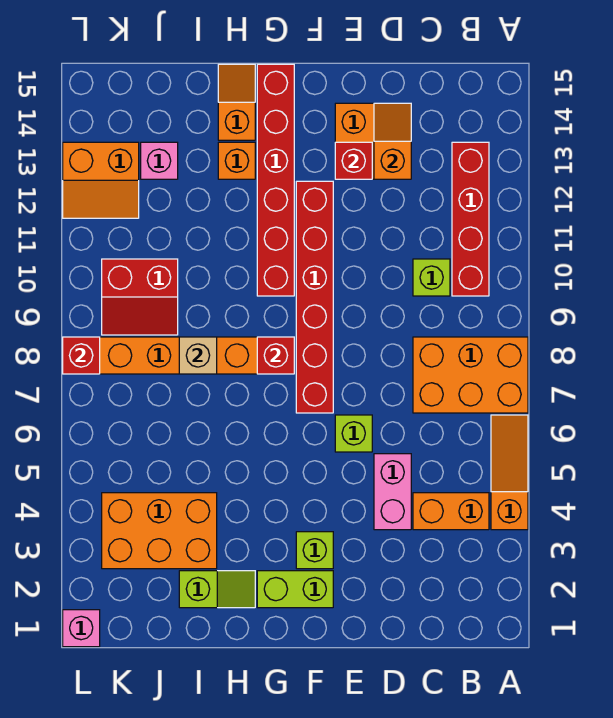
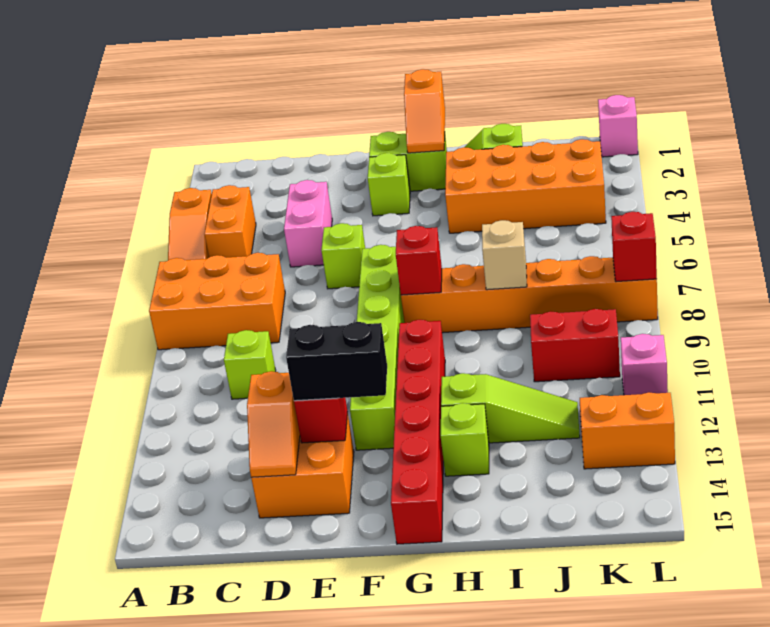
orange 1x2 brick [413,493,489,530] -> orange 1x2 brick turned to [204,185,256,258]
red 1x4 brick [452,142,489,296] -> none
none -> black 1x2 brick [286,322,387,401]
red 1x6 brick [296,181,333,413] -> lime 1x6 brick [350,245,404,450]
none -> lime 1x3 slope [441,373,580,443]
orange 1x1 brick [218,142,255,179] -> lime 1x1 brick [441,403,489,476]
orange 1x2 slope [218,64,255,140] -> orange 1x2 slope moved to [404,69,445,153]
orange 2x3 brick [102,493,217,569] -> orange 2x4 brick [445,139,606,233]
pink 1x1 brick [141,142,178,179] -> pink 1x1 brick moved to [621,334,668,395]

